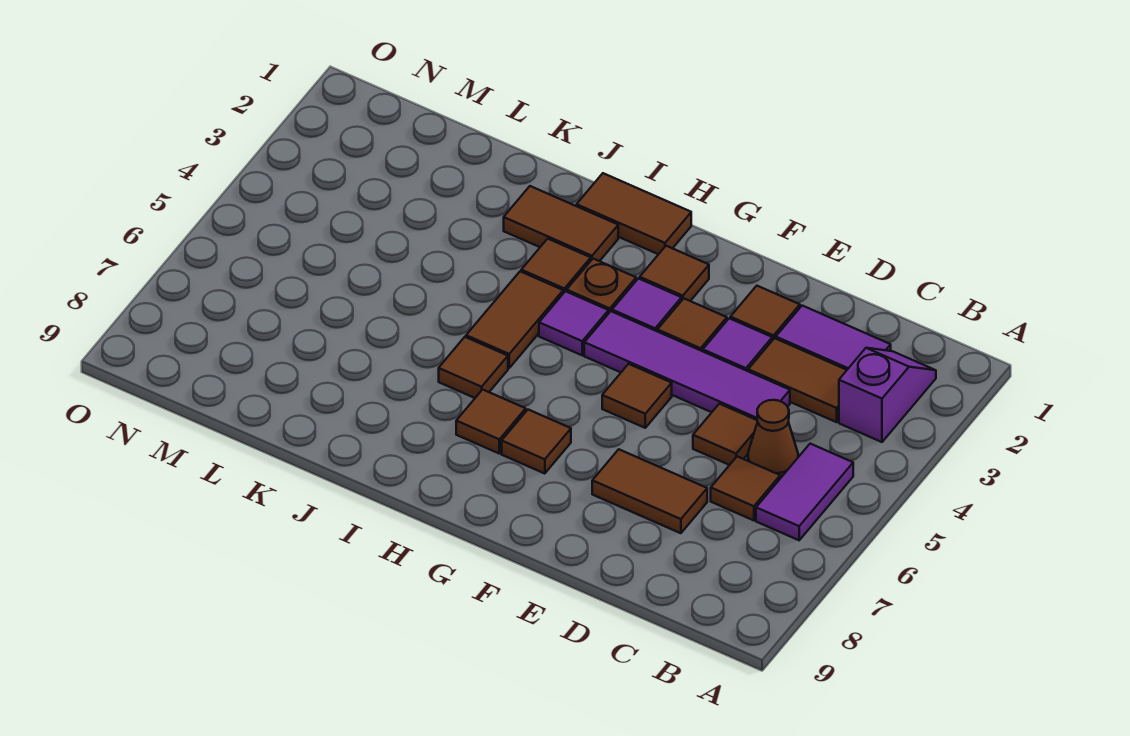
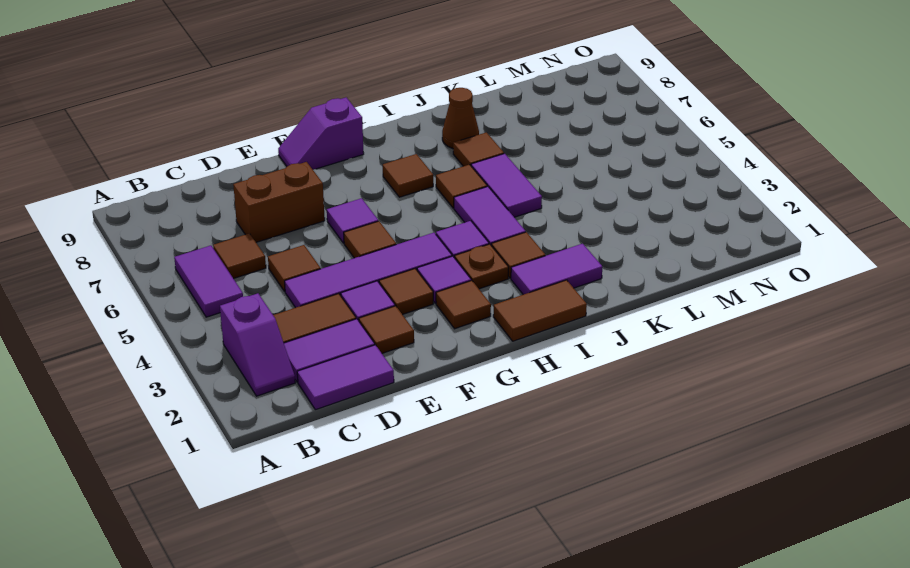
none -> purple 1x2 tile [297,345,394,410]
brown 1x1 cone [748,400,798,478] -> brown 1x1 cone moved to [442,88,479,149]
brown 1x2 tile [592,449,707,533] -> brown 1x2 brick [233,162,325,242]
none -> purple 1x1 tile [327,198,378,243]
none -> purple 1x2 slope [278,97,364,170]
brown 1x1 tile [502,410,571,474] -> brown 1x1 tile moved to [453,132,504,166]
brown 1x2 tile [504,186,618,261] -> purple 1x2 tile [511,244,602,295]
brown 1x2 tile [466,271,563,368] -> purple 1x2 tile [454,186,526,246]
none -> purple 1x2 tile [471,154,542,217]

